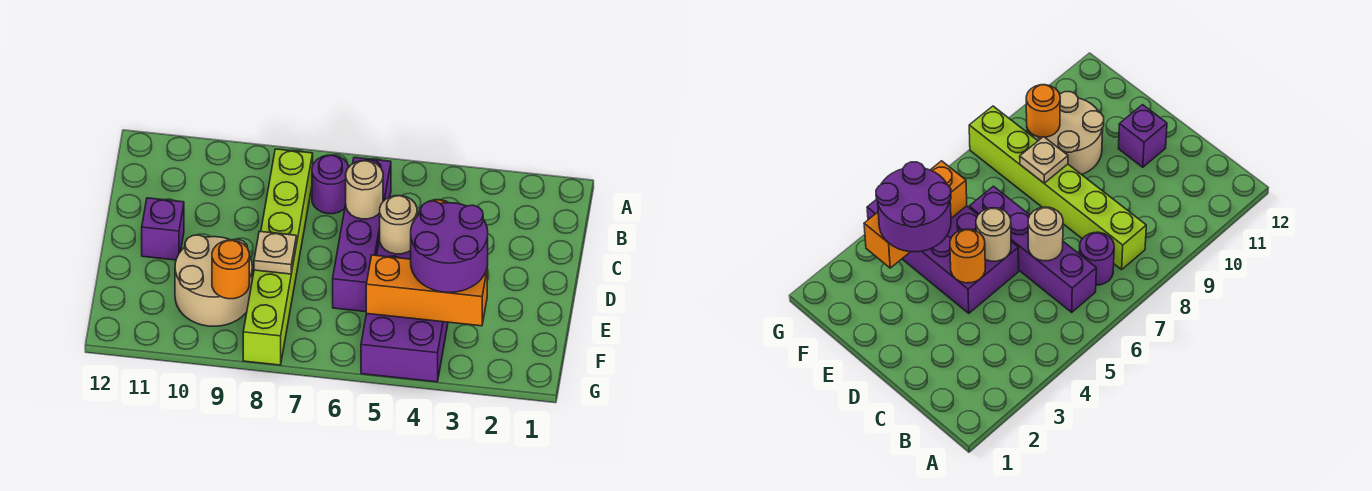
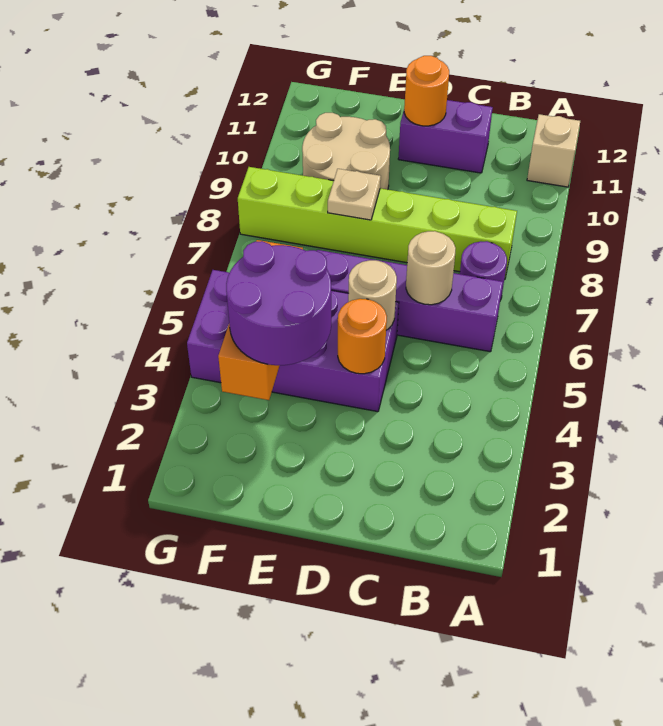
none -> tan 1x1 brick [527,114,580,187]
purple 1x1 brick [142,198,184,260] -> purple 1x2 brick [398,100,493,173]
orange 1x1 round brick [212,240,249,299] -> orange 1x1 round brick moved to [404,56,449,126]

